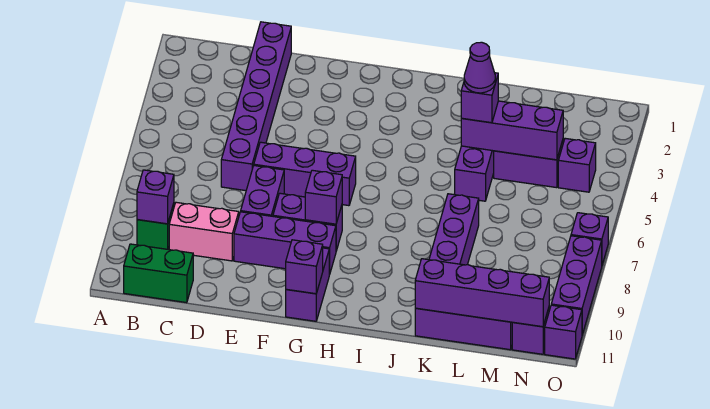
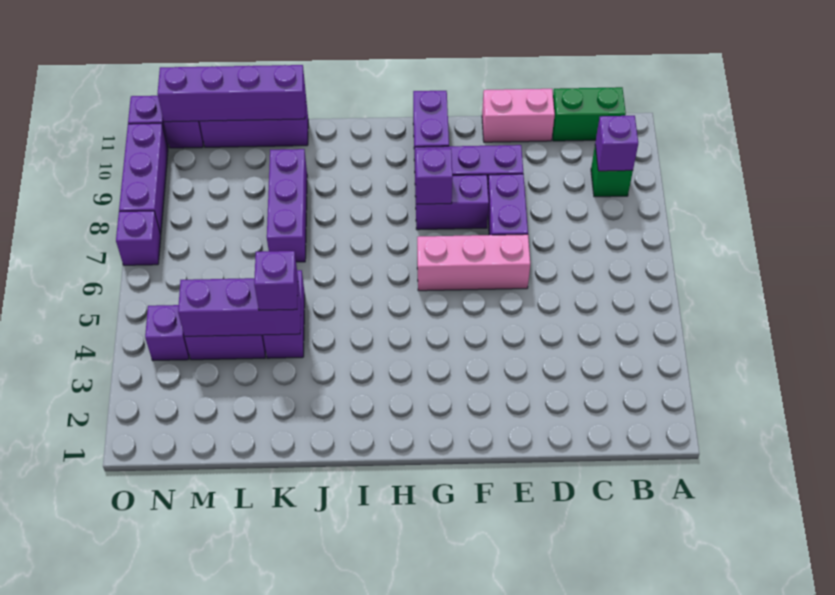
pink 1x2 brick [169,202,239,261] -> pink 1x2 brick moved to [482,89,555,142]
purple 1x6 brick [221,22,291,191] -> none
purple 1x3 brick [254,142,356,206] -> pink 1x3 brick [417,234,530,291]
purple 1x1 brick [286,240,323,294] -> none
purple 1x1 cone [464,42,495,93] -> none

